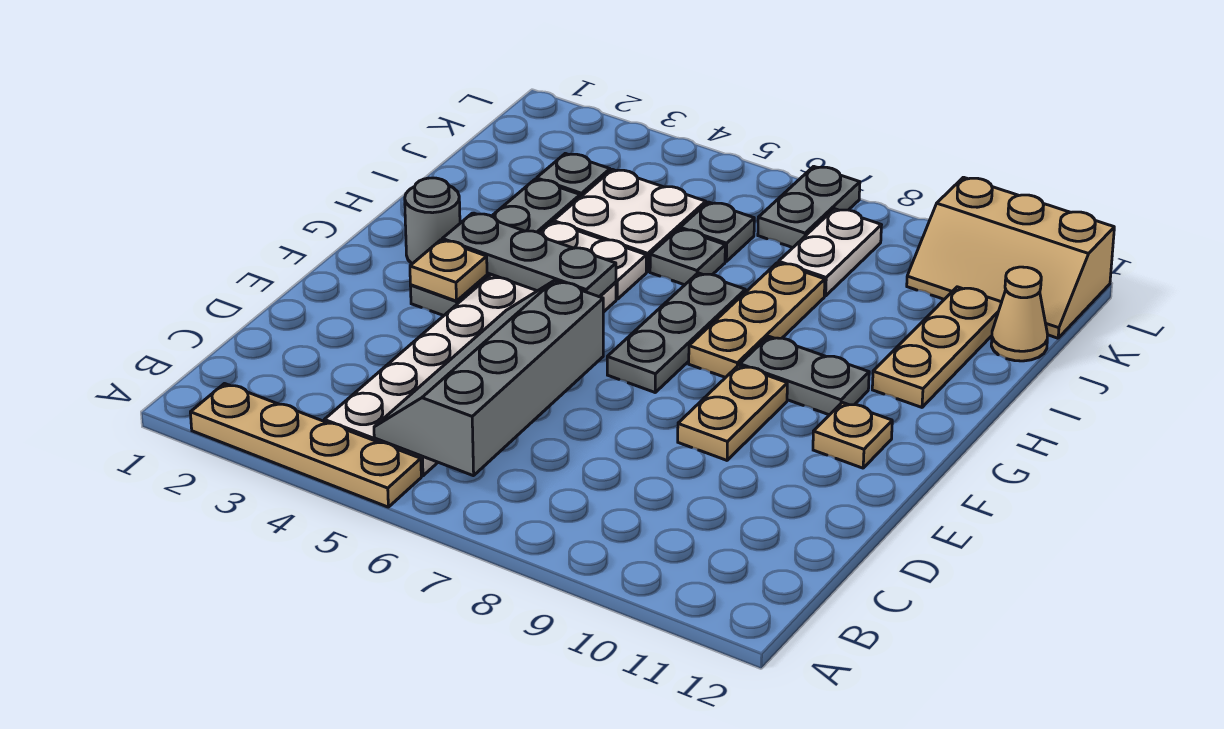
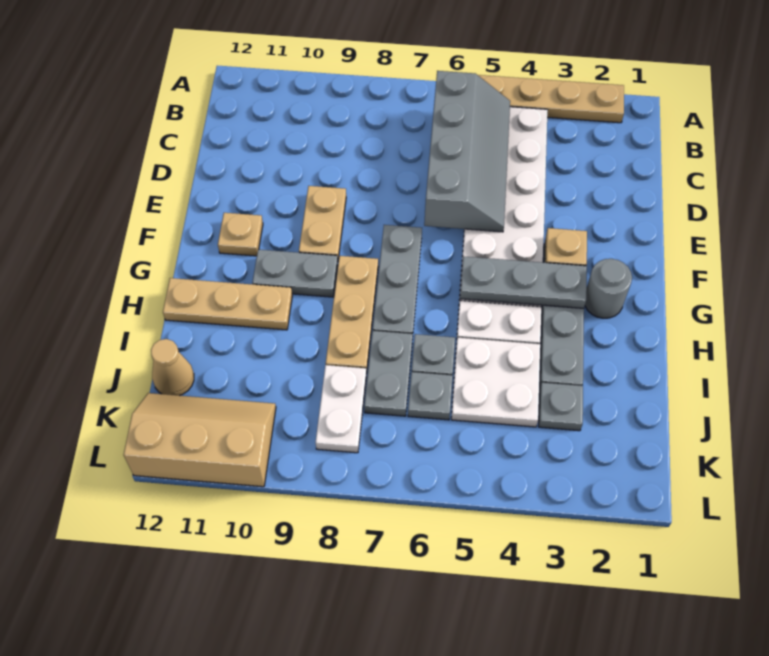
tan 1x3 plate [872,287,1002,407] -> tan 1x3 plate turned to [163,278,292,330]
grey 1x2 plate [758,166,860,248] -> grey 1x2 plate moved to [364,331,413,416]

